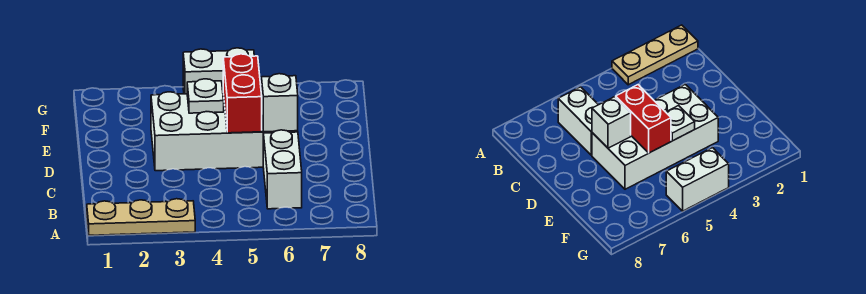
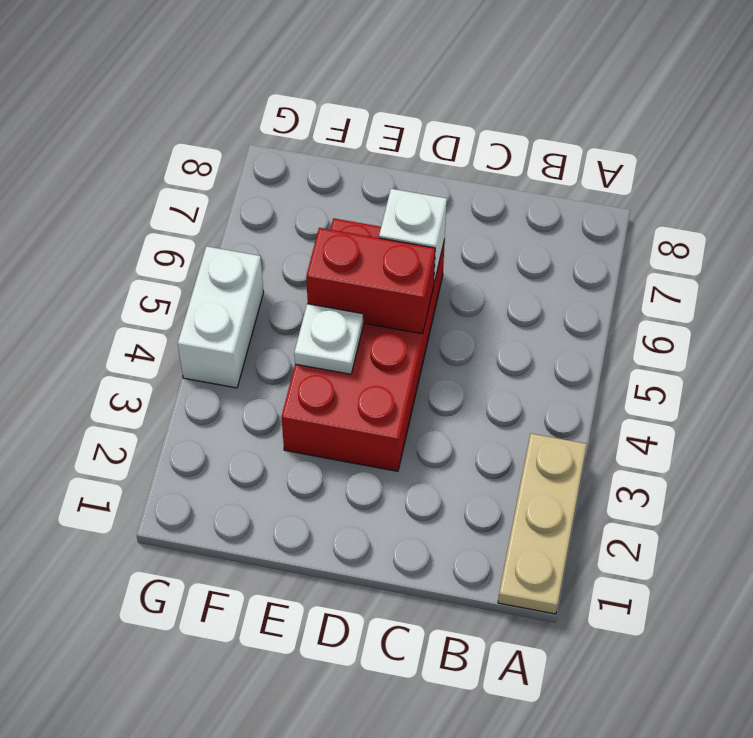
white 1x2 brick [263,130,302,209] -> none
white 2x4 brick [151,92,298,171] -> red 2x4 brick [281,218,445,471]

